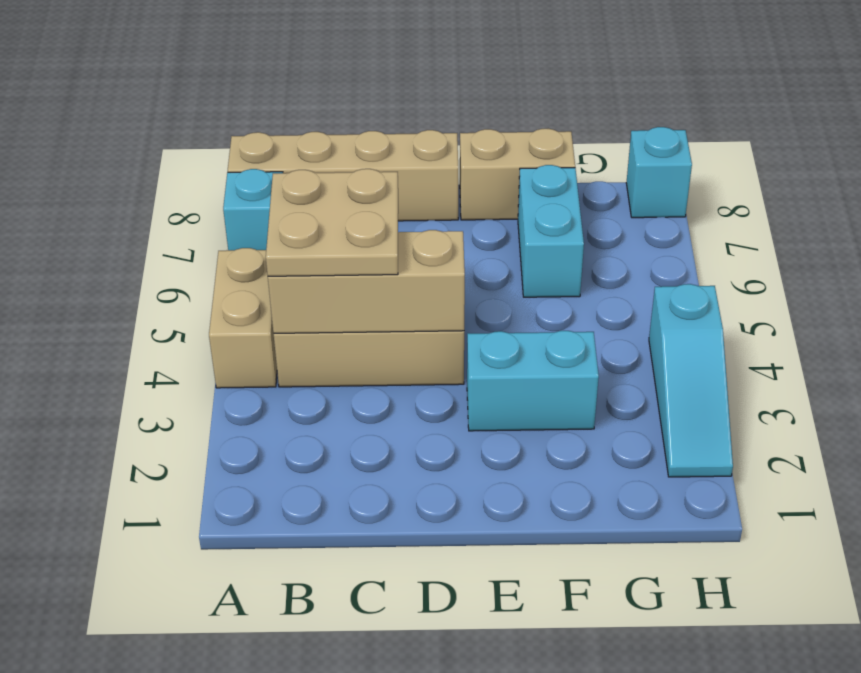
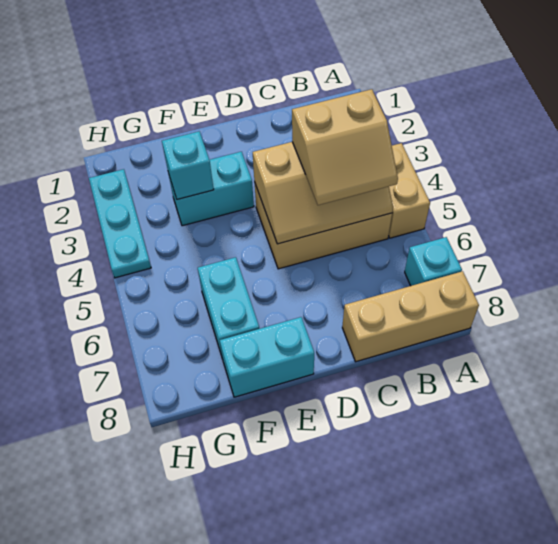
tan 1x4 brick [228,130,458,221] -> tan 1x3 brick [342,271,479,362]
tan 2x2 plate [266,169,398,276] -> tan 2x2 slope [292,89,398,205]
tan 1x2 brick [460,129,575,220] -> cyan 1x2 brick [220,317,314,397]
cyan 1x3 slope [649,284,733,477] -> cyan 1x3 plate [89,169,151,278]
cyan 1x1 brick [626,127,692,218] -> cyan 1x1 brick moved to [162,131,214,199]

